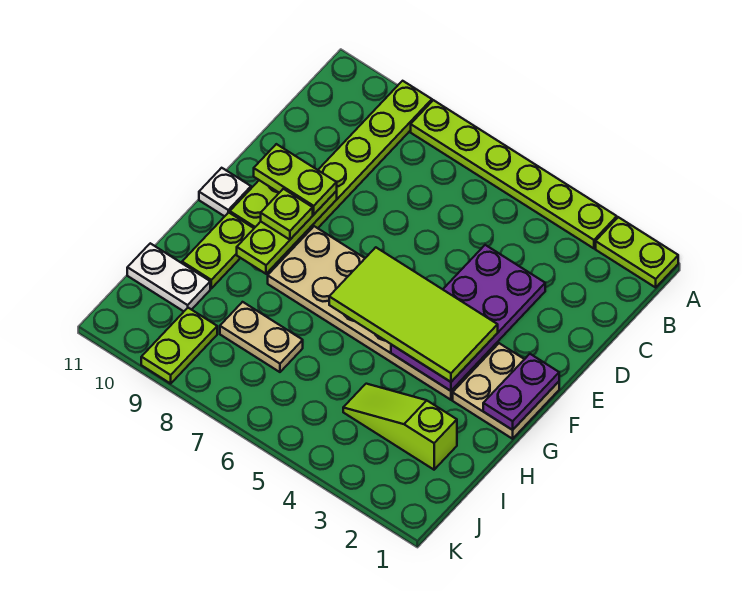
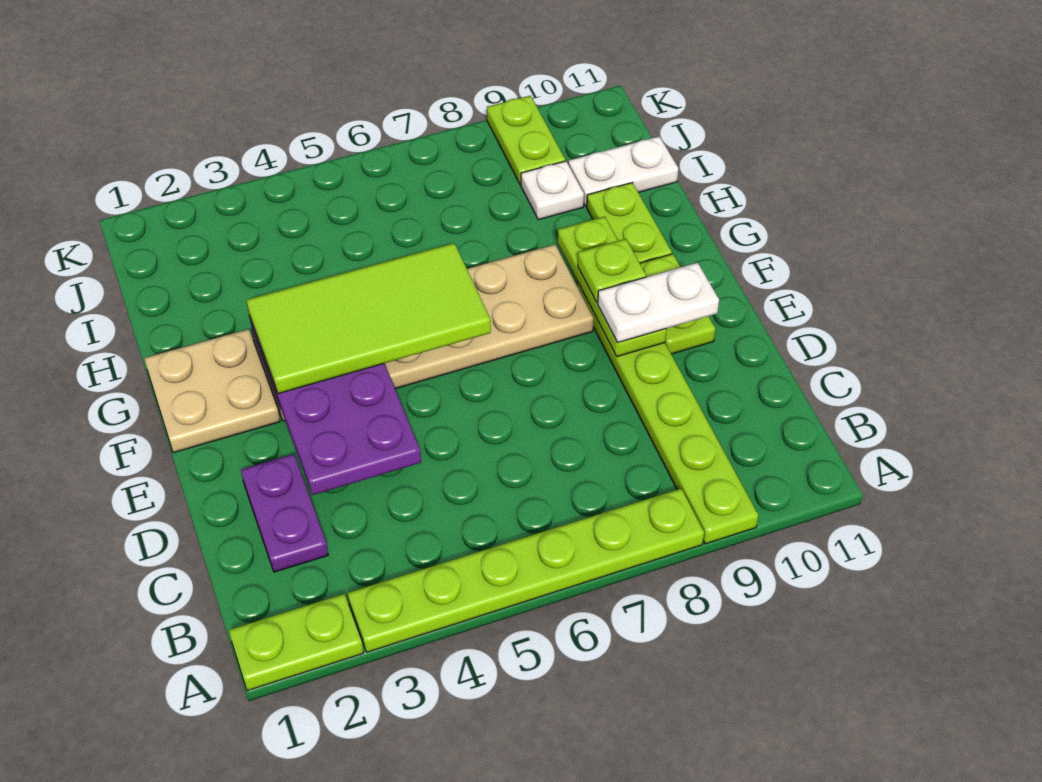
lime 1x2 plate [254,144,337,214] -> white 1x2 plate [598,263,719,342]
purple 1x2 plate [483,354,559,430] -> purple 1x2 plate moved to [241,454,328,572]
white 1x1 plate [199,168,251,216] -> white 1x1 plate moved to [521,161,584,220]
lime 1x3 slope [343,384,457,470] -> none
tan 1x2 plate [220,302,303,372] -> none

